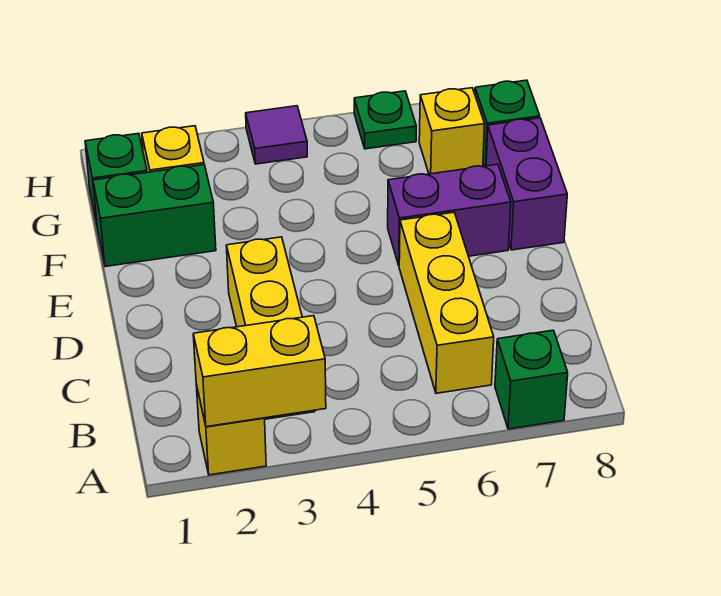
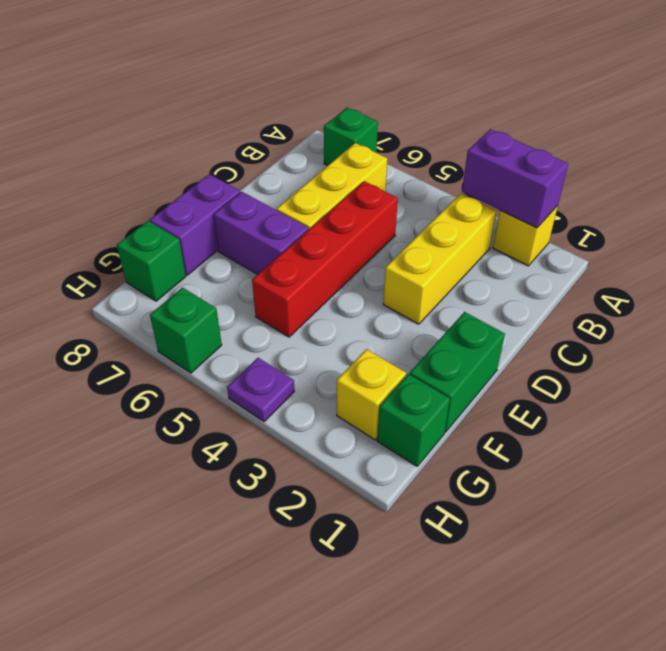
yellow 1x2 brick [193,316,326,427] -> purple 1x2 brick [462,129,568,228]
none -> red 1x4 brick [252,181,398,337]
green 1x2 brick [93,165,216,267] -> green 1x2 brick turned to [410,312,505,432]
yellow 1x1 brick [419,88,485,174] -> none
purple 1x1 tile [246,106,307,164] -> purple 1x1 plate [227,358,294,421]
green 1x1 plate [354,91,416,149] -> green 1x1 brick [150,288,222,373]

